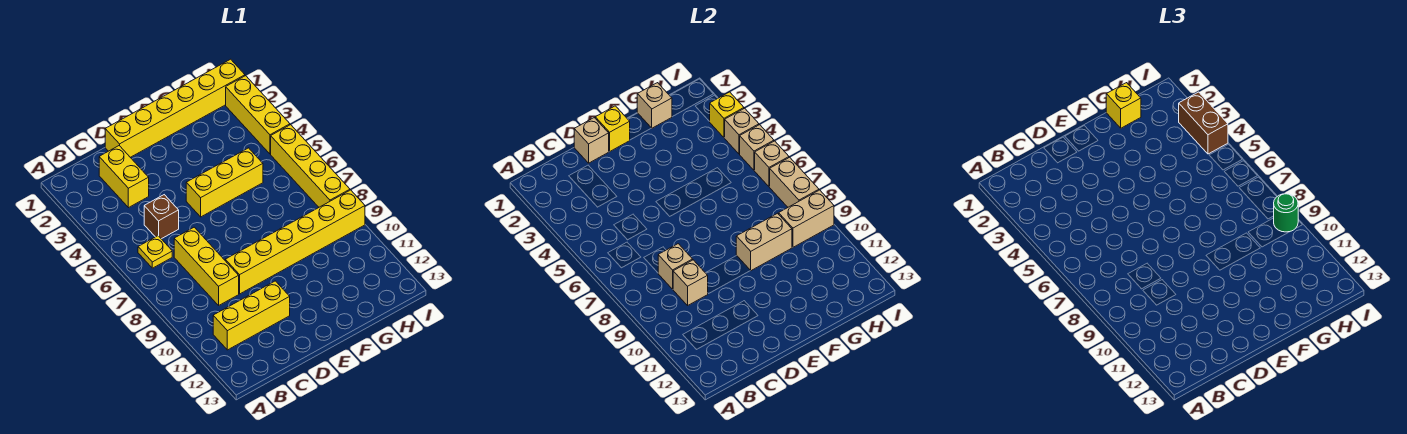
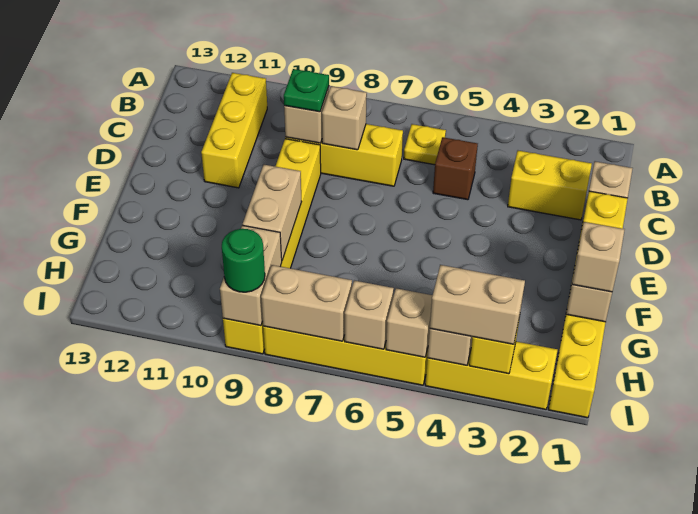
none -> green 1x1 plate [284,69,329,112]
yellow 1x3 brick [186,148,263,217] -> none
yellow 1x1 brick [1106,83,1141,128] -> tan 1x1 brick [572,222,625,292]
brown 1x2 brick [1179,92,1228,154] -> tan 1x2 brick [430,265,525,344]

